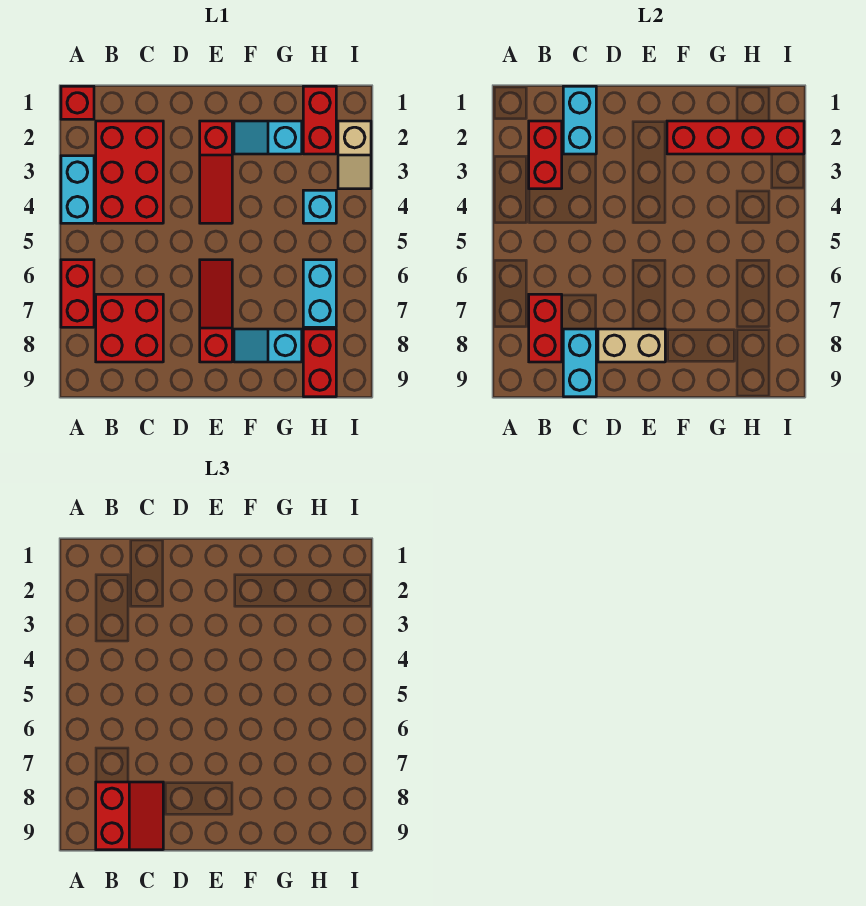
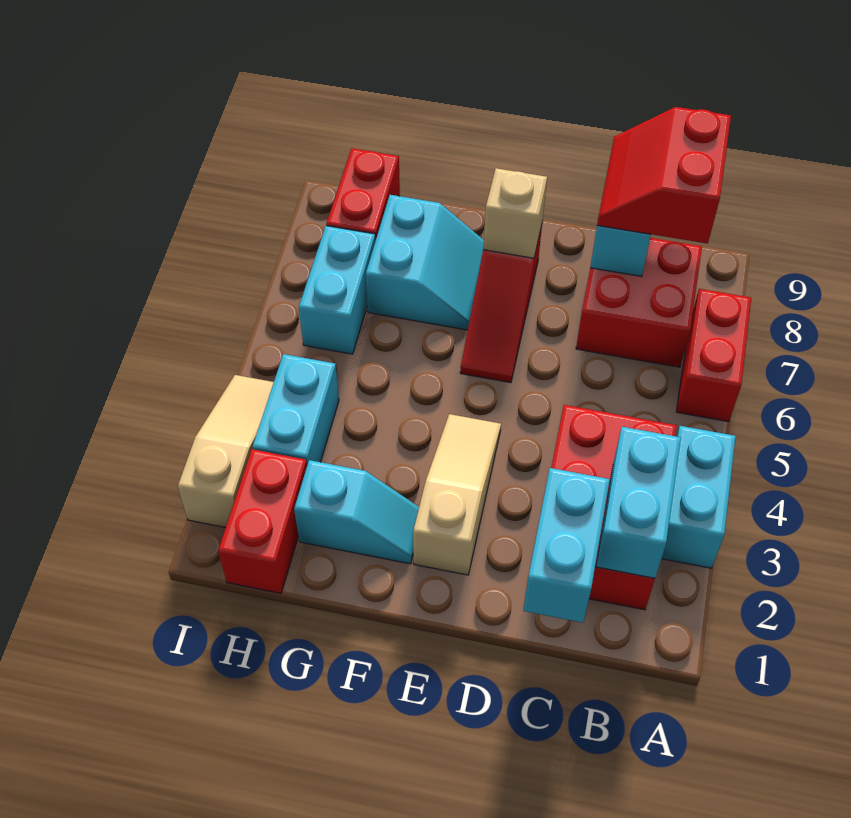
red 1x1 brick [61,86,94,119] -> none
red 1x2 brick [529,121,562,189] -> cyan 1x2 brick [596,427,681,578]
red 1x2 brick [529,294,562,362] -> none
tan 1x2 brick [598,329,665,362] -> tan 1x1 brick [483,168,547,258]
red 1x3 slope [200,121,232,223] -> tan 1x3 slope [413,414,501,575]
red 1x4 brick [667,121,804,154] -> none
cyan 1x2 slope [234,329,302,362] -> cyan 2x2 slope [366,195,484,330]
cyan 1x1 brick [303,190,336,223] -> cyan 1x2 brick [252,354,339,465]
tan 1x2 slope [338,121,371,189] -> tan 1x3 slope [178,375,274,528]

